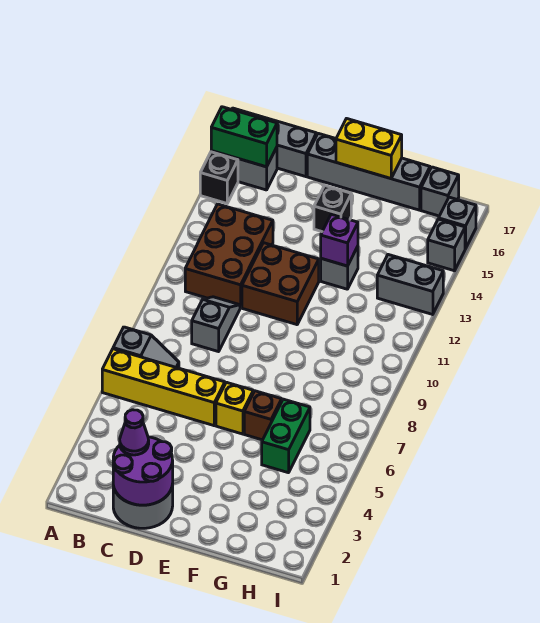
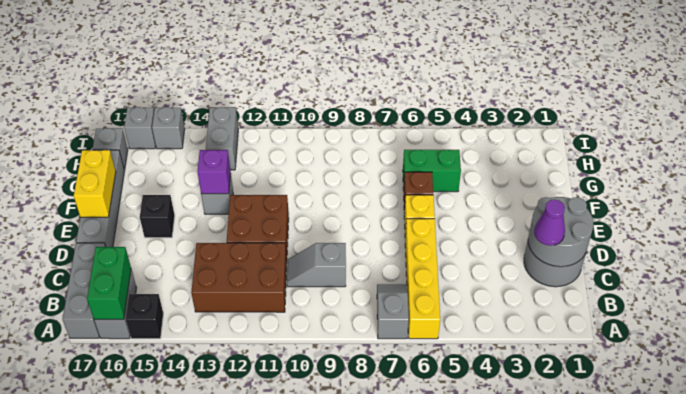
purple 2x2 round brick [113,437,173,505] -> grey 2x2 round brick [528,197,594,267]

